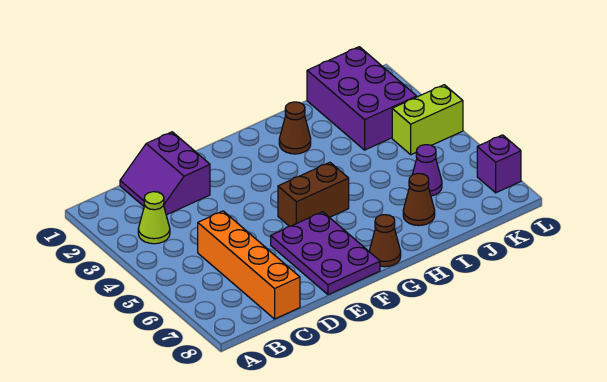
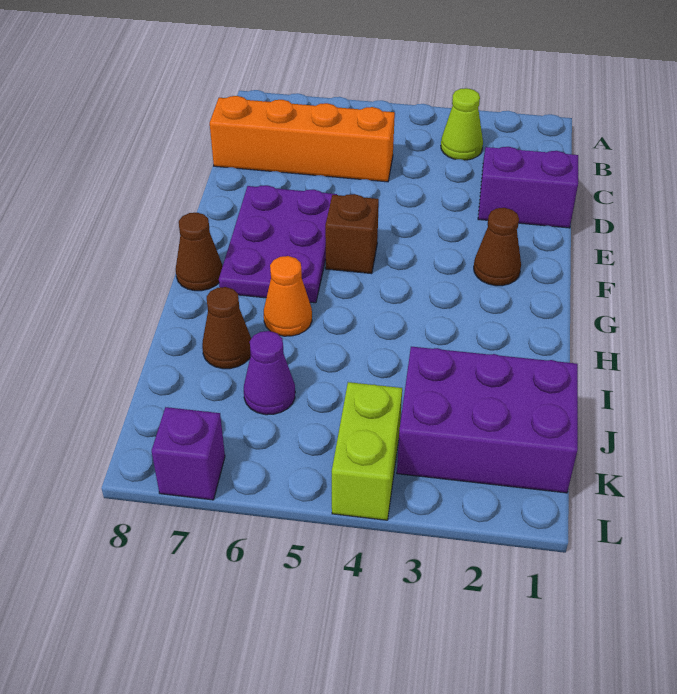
purple 2x3 plate [271,212,380,295] -> purple 2x3 plate turned to [219,185,337,303]
brown 1x2 brick [278,162,349,226] -> brown 1x1 brick [325,194,379,274]
brown 1x1 cone [279,102,311,154] -> brown 1x1 cone moved to [474,208,521,286]
none -> orange 1x1 cone [264,256,312,336]

